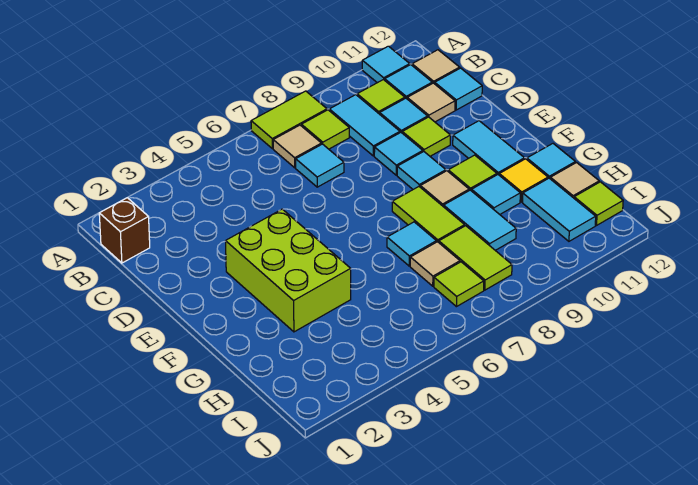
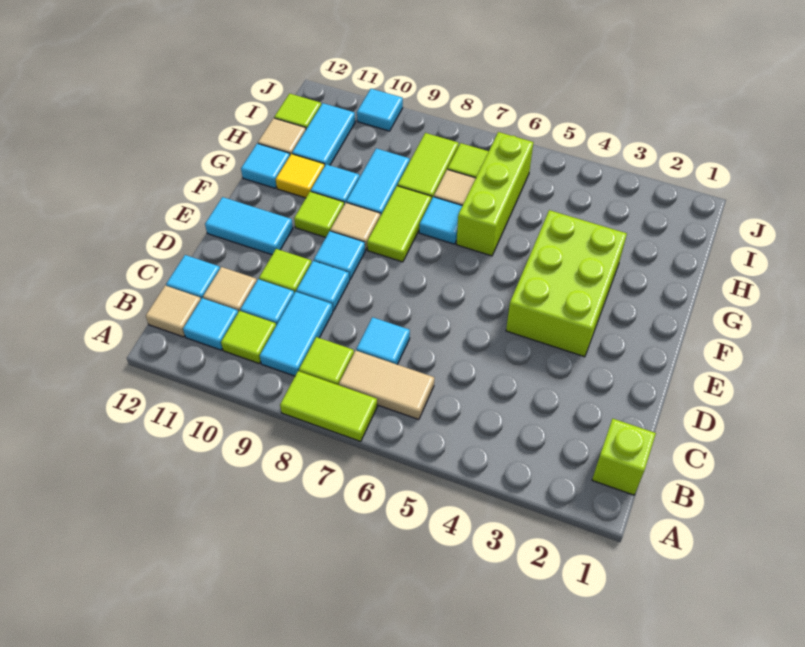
cyan 1x1 tile [362,46,410,83] -> cyan 1x1 tile moved to [357,89,403,131]
brown 1x1 brick [99,198,150,263] -> lime 1x1 brick [592,419,656,495]
tan 1x1 tile [273,125,321,168] -> tan 1x2 tile [339,351,434,420]
cyan 1x2 tile [453,121,524,175] -> cyan 1x2 tile turned to [205,197,293,255]
none -> lime 1x3 brick [456,132,533,256]

